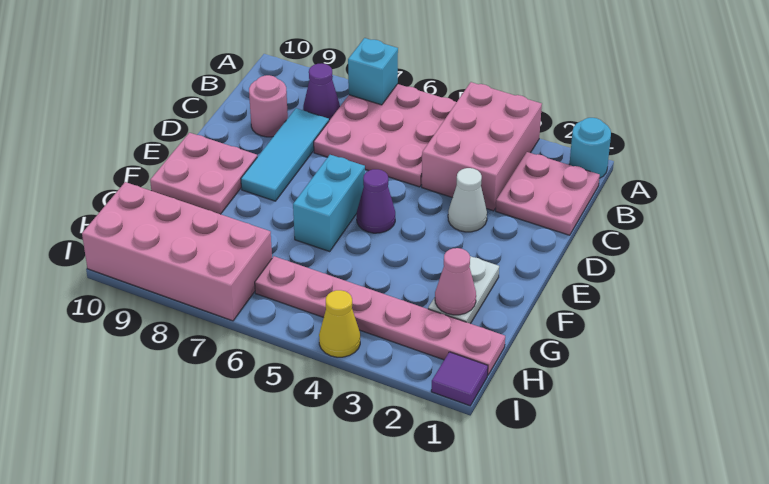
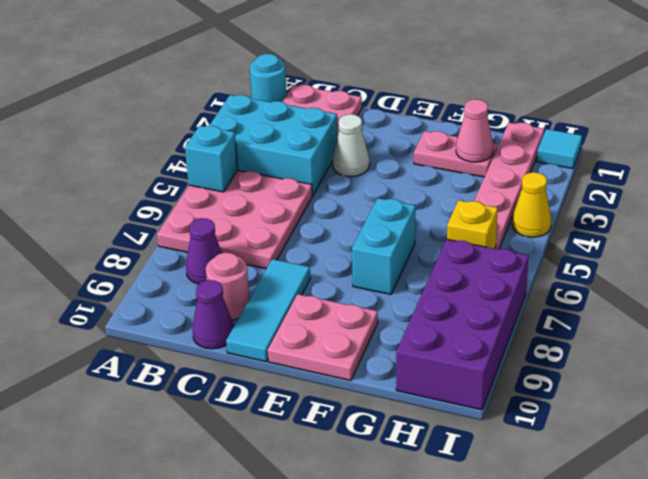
pink 2x3 brick [422,82,542,211] -> cyan 2x3 brick [209,95,338,195]
cyan 1x1 brick [348,38,398,105] -> cyan 1x1 brick moved to [185,126,238,192]
cyan 1x3 tile [241,108,329,201] -> cyan 1x3 tile turned to [226,259,310,362]
purple 1x1 cone [357,169,395,233] -> purple 1x1 cone moved to [192,280,234,349]
cyan 1x2 brick [293,155,365,251] -> cyan 1x2 brick turned to [352,198,416,294]
white 1x2 plate [428,256,499,324] -> pink 1x2 plate [414,131,497,177]
none -> yellow 1x1 brick [447,200,498,249]
pink 2x4 brick [82,182,272,321] -> purple 2x4 brick [396,239,528,410]
purple 1x1 tile [431,352,488,406] -> cyan 1x1 tile [537,129,582,169]

